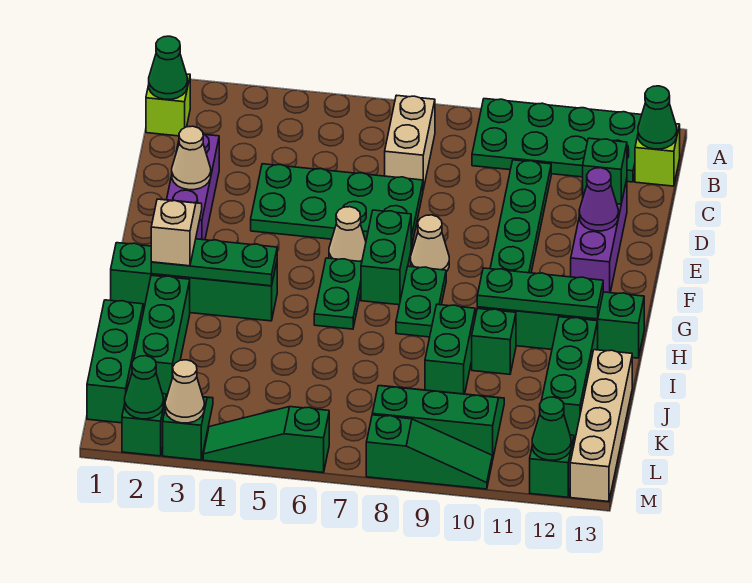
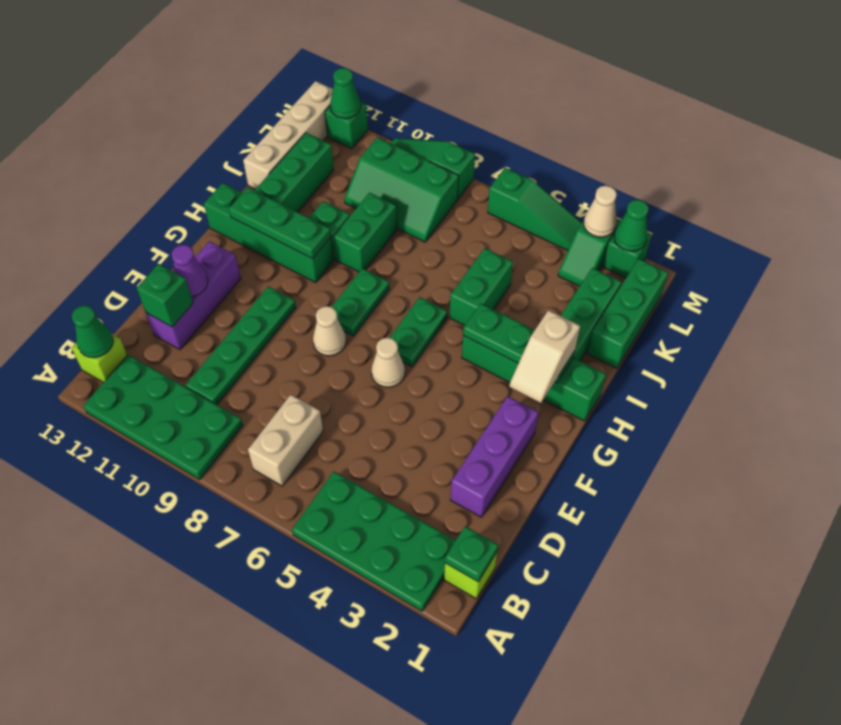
green 1x1 cone [149,36,187,99] -> green 1x1 plate [445,526,498,582]
green 2x4 plate [251,164,423,247] -> green 2x4 plate moved to [292,471,456,611]
tan 1x1 cone [172,126,211,190] -> none
green 1x2 brick [361,210,411,305] -> green 1x2 brick moved to [450,248,513,326]

